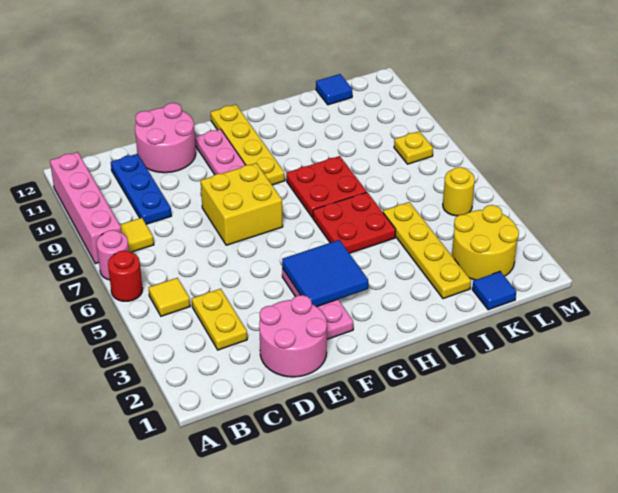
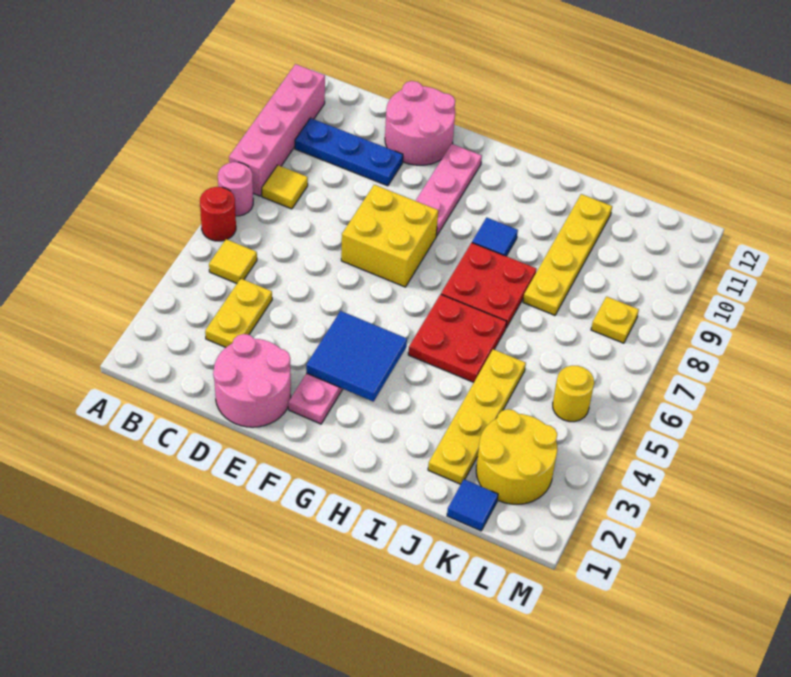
blue 1x3 plate [111,154,171,224] -> blue 1x3 plate turned to [295,118,403,186]
yellow 1x4 plate [211,105,285,185] -> yellow 1x4 plate moved to [523,194,612,315]
blue 1x1 tile [316,74,352,105] -> blue 1x1 tile moved to [472,218,518,256]

